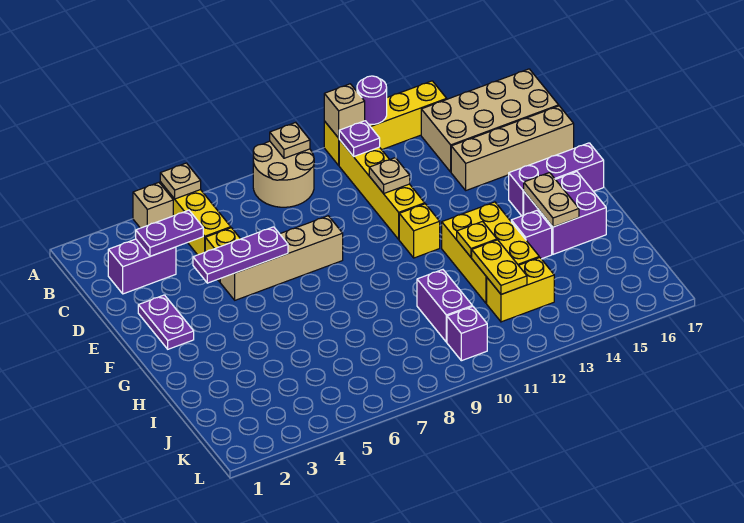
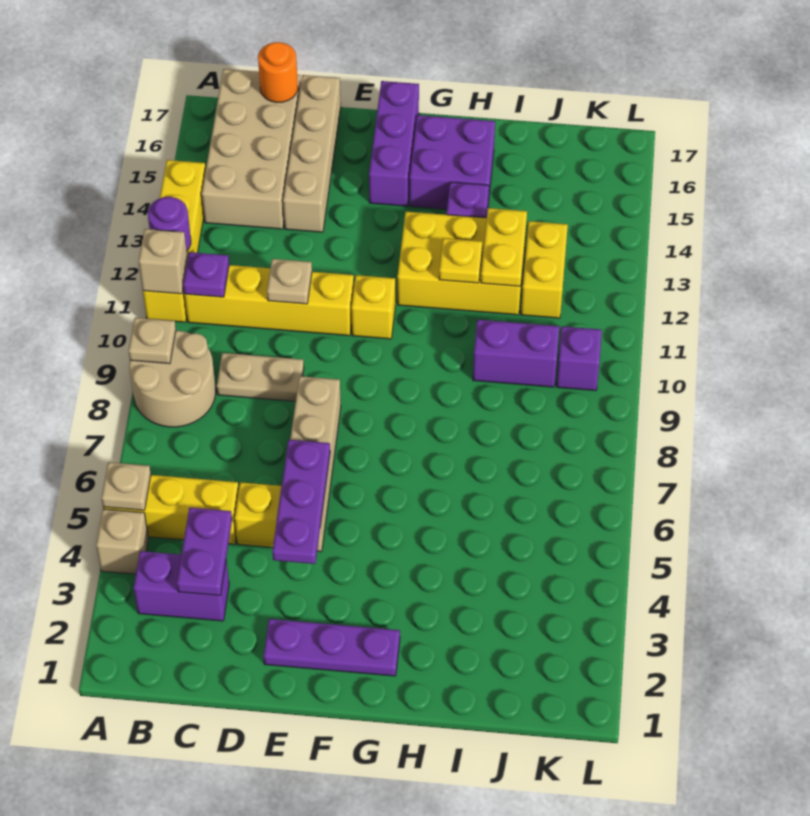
purple 1x2 brick [108,239,176,294] -> purple 1x2 brick turned to [134,551,229,621]
none -> orange 1x1 round brick [258,42,298,102]
purple 1x2 plate [138,295,194,349] -> purple 1x3 plate [264,619,400,676]
tan 1x2 plate [524,173,579,227] -> tan 1x2 plate moved to [217,353,304,401]
yellow 1x2 plate [472,240,527,294] -> yellow 1x2 plate turned to [481,208,527,286]

